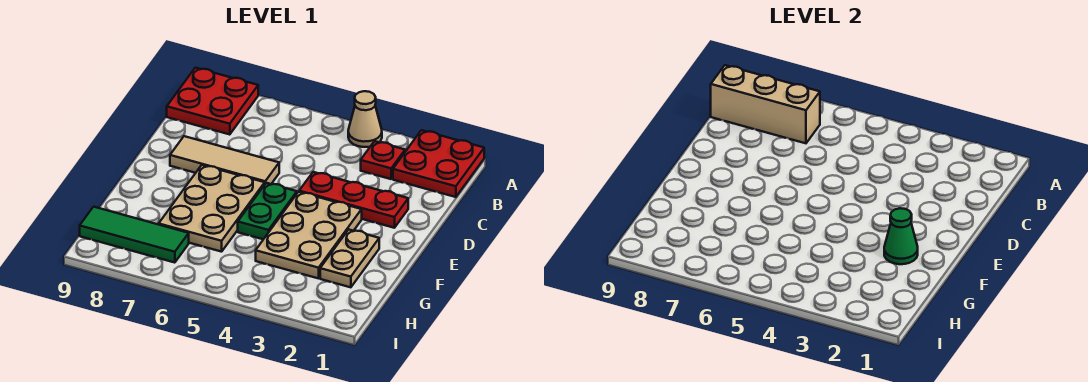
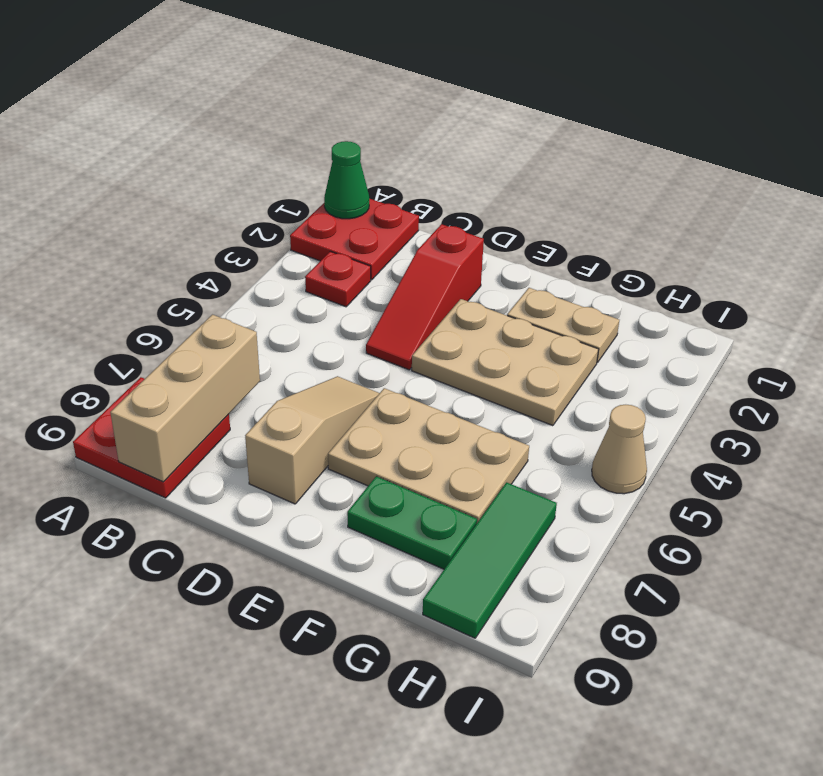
tan 1x1 cone [348,91,382,147] -> tan 1x1 cone moved to [592,405,647,494]
red 1x3 plate [299,172,408,228] -> red 1x3 slope [366,224,484,370]
tan 1x3 tile [170,136,279,184] -> tan 1x3 slope [245,376,379,504]
green 1x2 plate [238,183,297,239] -> green 1x2 plate moved to [347,476,477,569]
green 1x1 cone [884,208,918,264] -> green 1x1 cone moved to [324,141,369,219]

